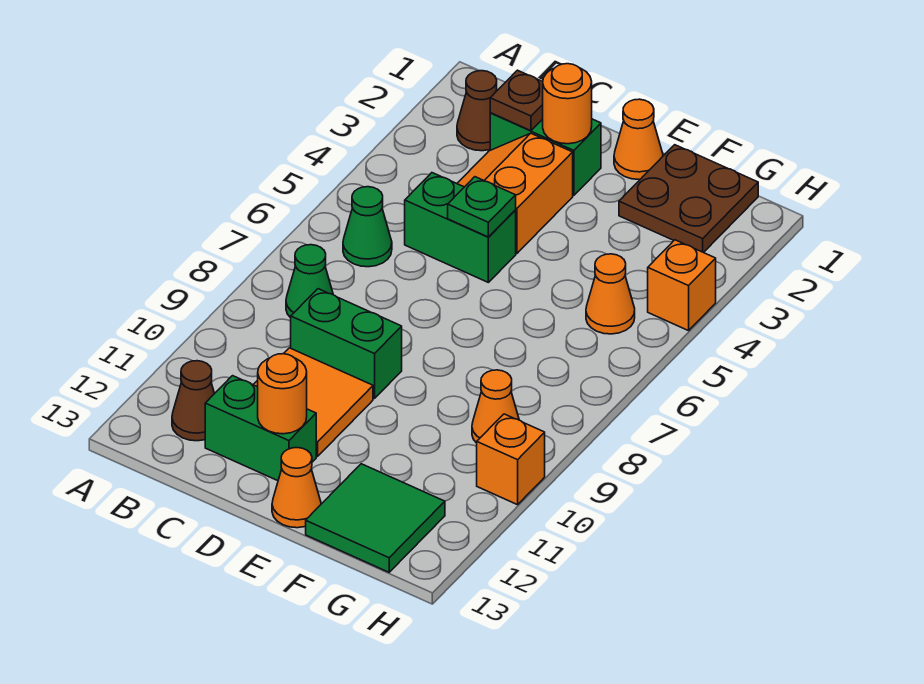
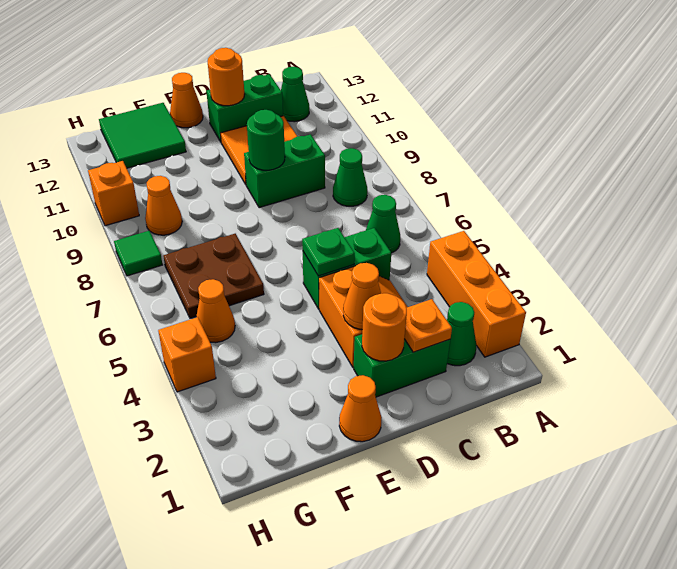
none -> orange 1x3 brick [427,231,526,357]
brown 1x1 cone [457,71,497,151] -> green 1x1 cone [447,302,476,366]
brown 1x1 cone [172,361,214,441] -> green 1x1 cone [281,67,309,122]
brown 1x1 plate [490,70,543,131] -> orange 1x1 plate [404,299,452,352]
none -> orange 1x1 cone [343,263,381,330]
none -> green 1x1 round brick [247,110,285,170]
brown 2x2 plate [619,145,758,253] -> brown 2x2 plate moved to [163,234,264,318]
none -> green 1x1 tile [114,231,163,276]

